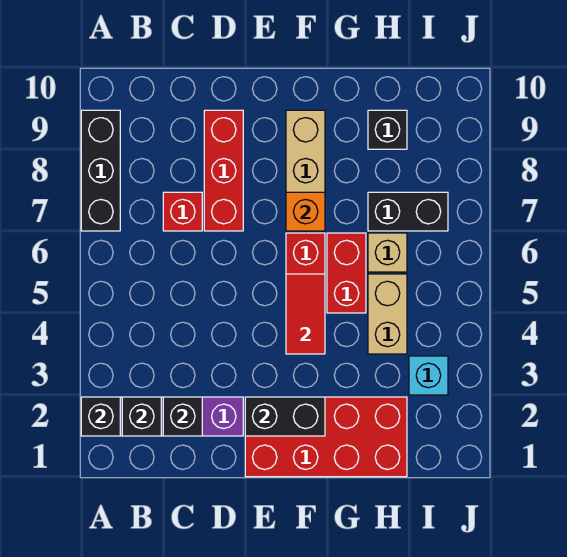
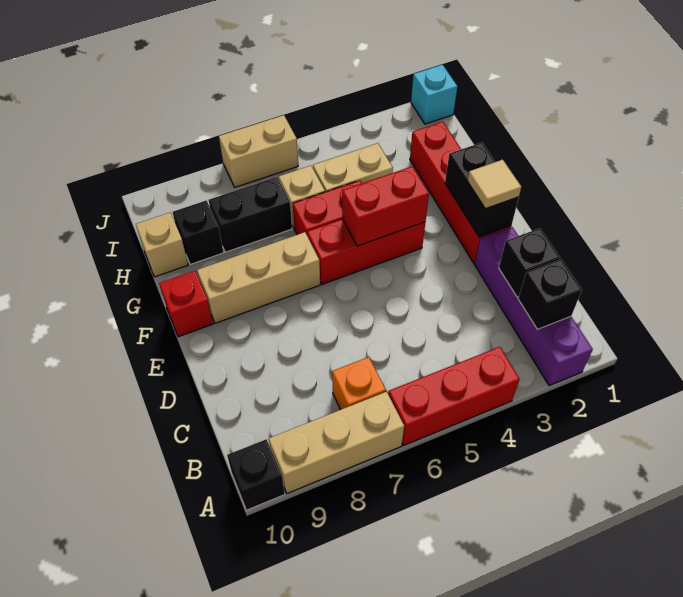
black 1x1 brick [81,397,120,436] -> black 1x1 brick moved to [227,439,285,510]
black 1x3 brick [81,110,120,231] -> tan 1x3 brick [269,392,404,493]
red 1x1 brick [163,192,202,231] -> red 1x1 brick moved to [159,271,213,337]
red 1x3 brick [204,110,243,231] -> red 1x3 brick moved to [388,347,520,446]
red 2x4 brick [245,397,407,477] -> red 1x4 brick [410,122,511,263]
none -> tan 1x1 tile [467,160,521,209]
red 1x2 tile [286,274,325,354] -> red 1x2 brick [342,166,429,246]
orange 1x1 brick [286,192,325,231] -> orange 1x1 brick moved to [332,357,386,410]
black 1x2 brick [368,192,448,231] -> black 1x2 brick turned to [209,177,292,252]
none -> tan 1x1 brick [136,213,188,277]
cyan 1x1 brick [409,356,448,395] -> cyan 1x1 brick moved to [411,65,457,124]
none -> tan 1x2 brick [219,115,298,187]

